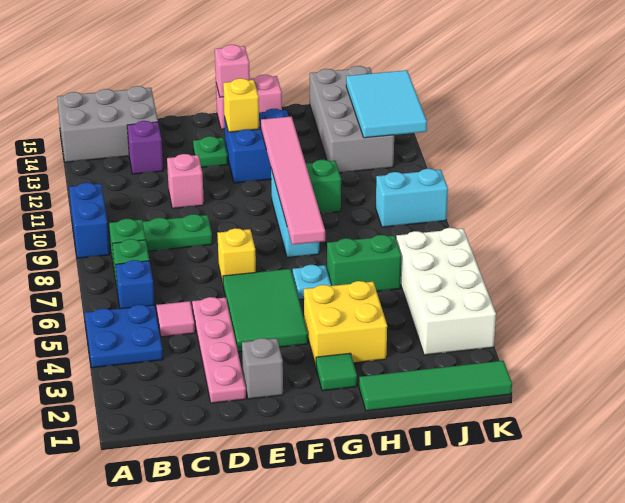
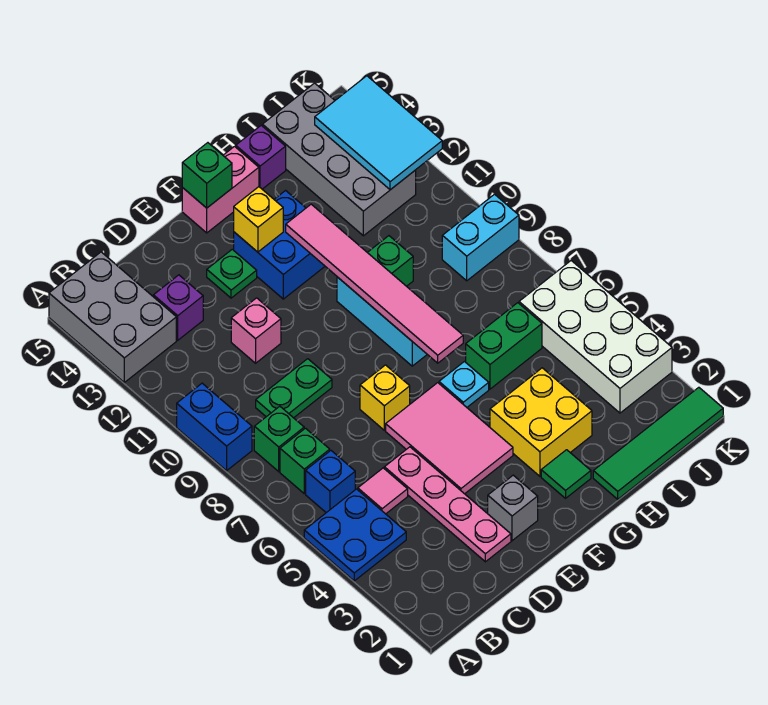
grey 2x3 brick [57,86,158,162] -> grey 2x3 brick turned to [49,252,176,382]
green 2x3 tile [223,269,308,352] -> pink 2x3 tile [386,383,513,494]
pink 1x1 brick [215,45,250,97] -> green 1x1 brick [182,143,232,208]
none -> purple 1x1 brick [236,125,286,189]

